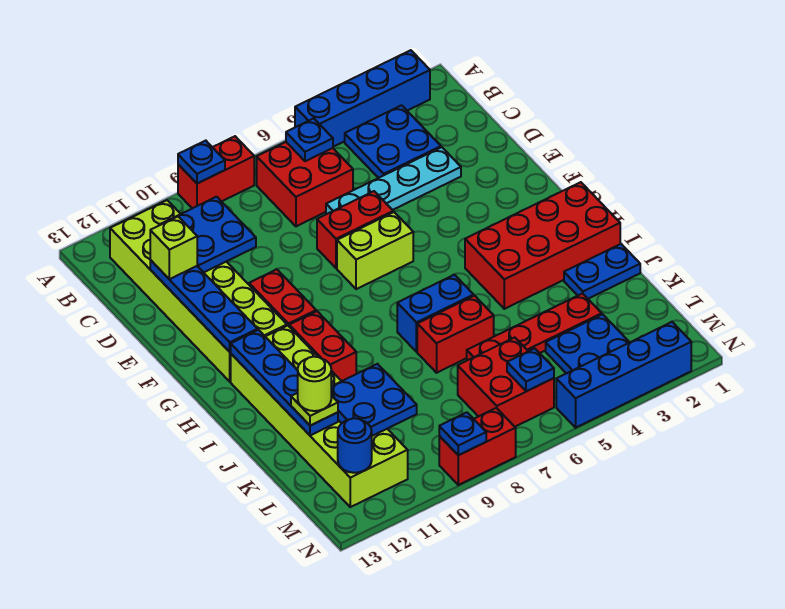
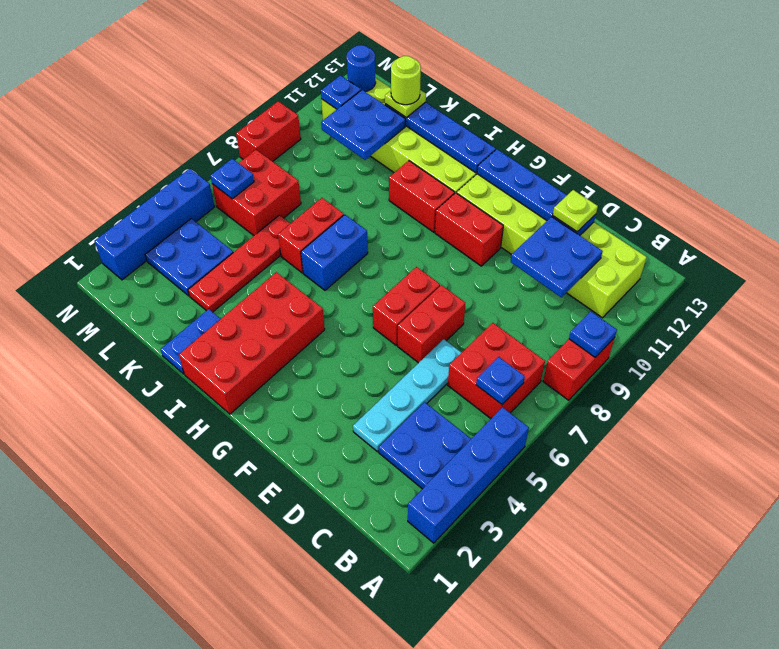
lime 1x1 brick [150,217,197,279] -> lime 1x1 plate [553,190,598,232]
lime 1x2 brick [337,212,413,289] -> red 1x2 brick [373,267,440,345]
blue 1x1 plate [439,412,486,455] -> blue 1x1 plate moved to [321,75,361,109]

